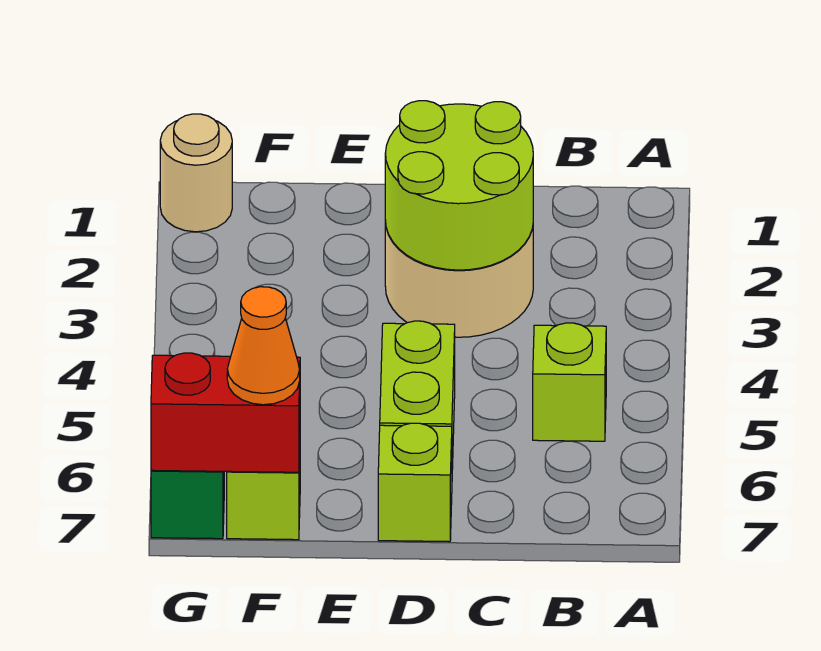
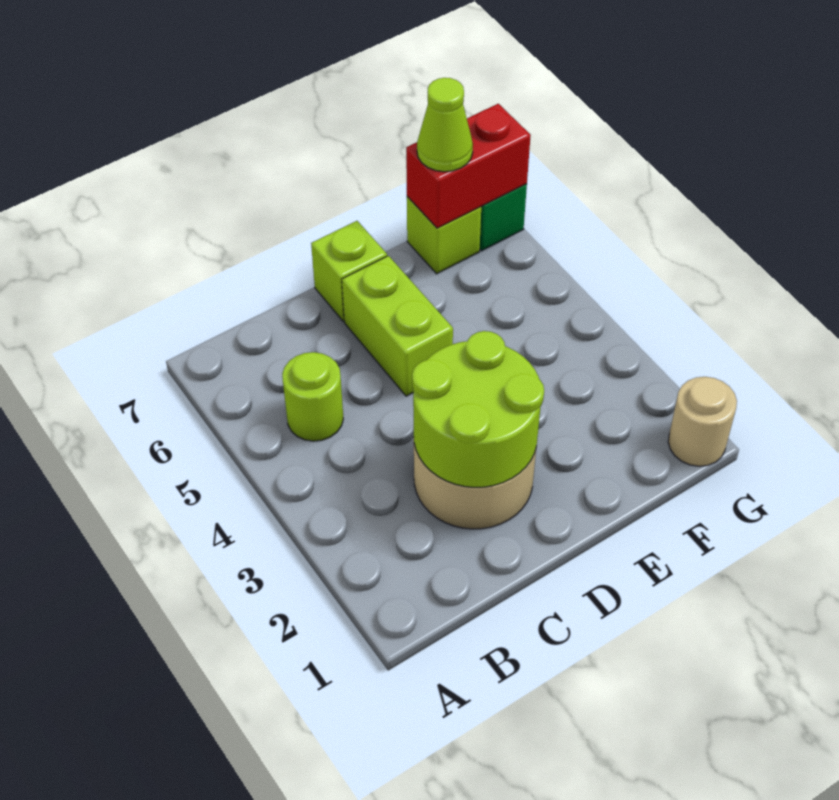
lime 1x1 brick [533,323,606,441] -> lime 1x1 round brick [282,352,343,441]
orange 1x1 cone [227,287,300,405] -> lime 1x1 cone [417,78,473,172]

